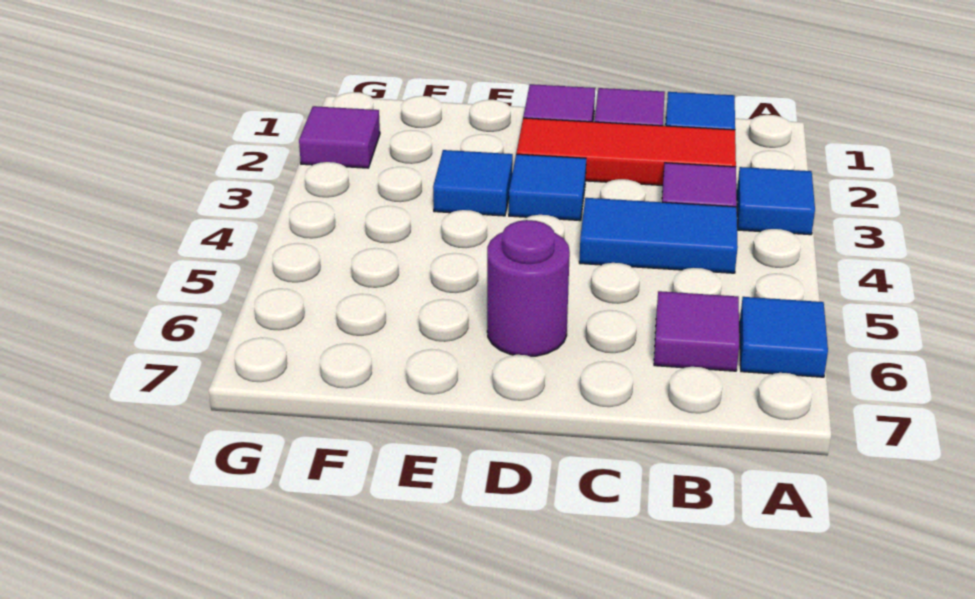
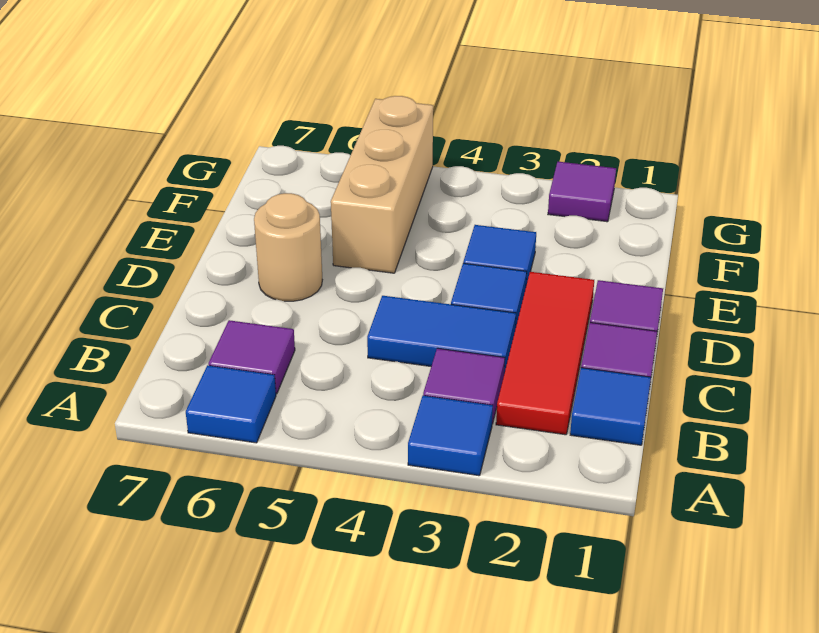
blue 1x2 tile [579,198,738,273] -> blue 1x2 tile turned to [367,296,516,374]
purple 1x1 round brick [487,220,570,356] -> tan 1x1 round brick [254,193,322,301]
none -> tan 1x3 brick [331,96,433,273]

